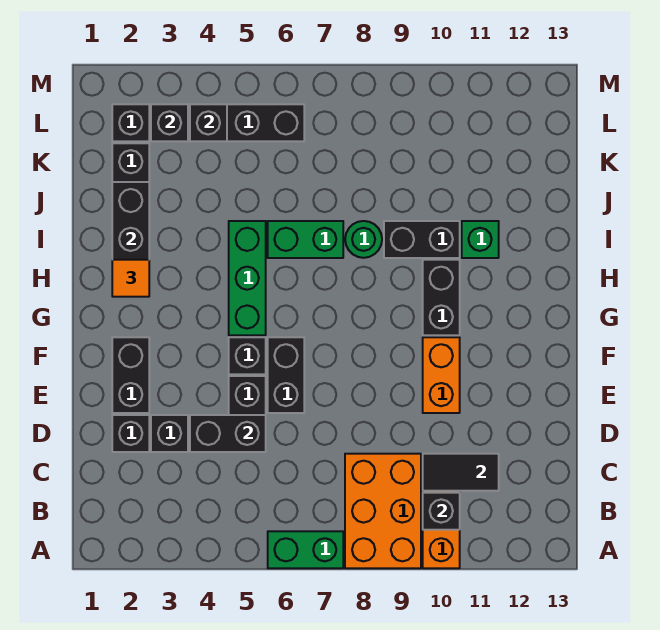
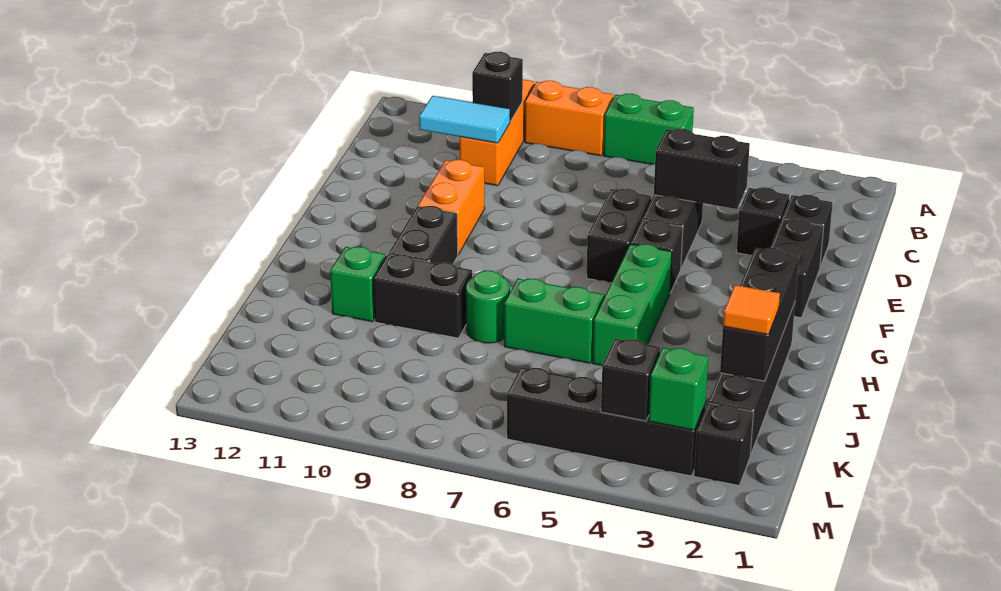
orange 2x3 brick [345,454,421,568] -> orange 1x2 brick [525,81,613,156]
black 1x2 tile [423,454,499,491] -> cyan 1x2 tile [419,96,510,143]
orange 1x1 tile [112,260,149,297] -> orange 1x1 tile moved to [723,285,780,335]
black 1x1 brick [151,104,188,141] -> green 1x1 brick [649,348,708,430]

